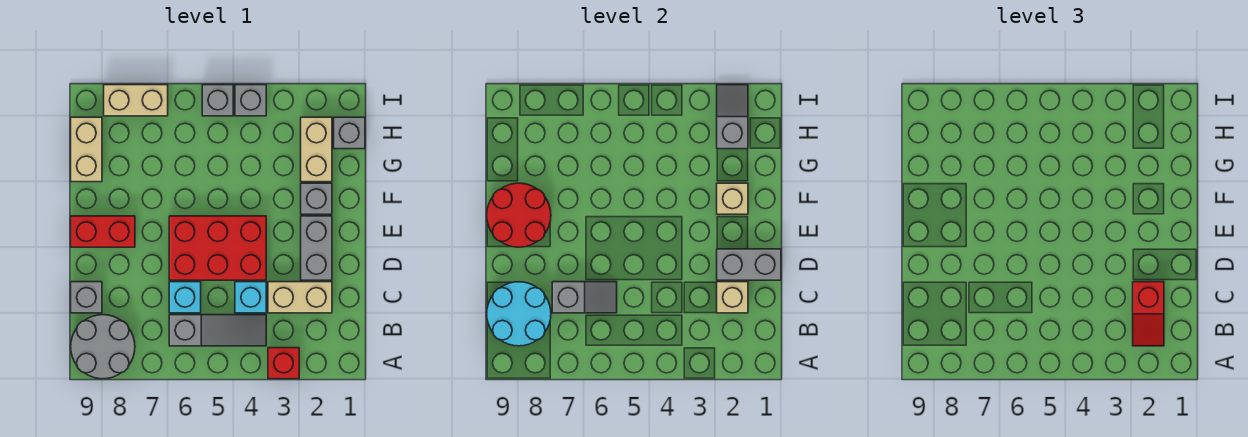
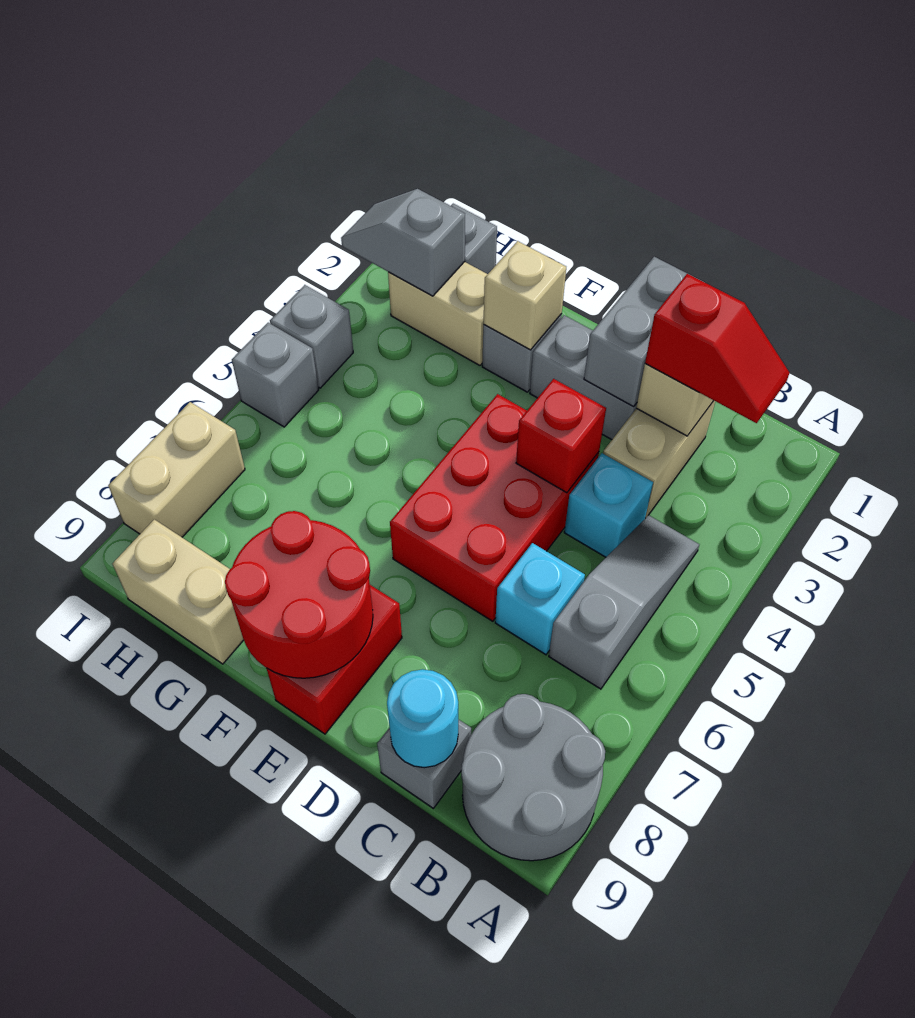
red 1x1 brick [268,348,299,379] -> red 1x1 brick moved to [516,379,606,493]
cyan 2x2 round brick [487,282,551,346] -> cyan 1x1 round brick [387,669,458,768]
grey 1x2 slope [552,282,617,313] -> none

